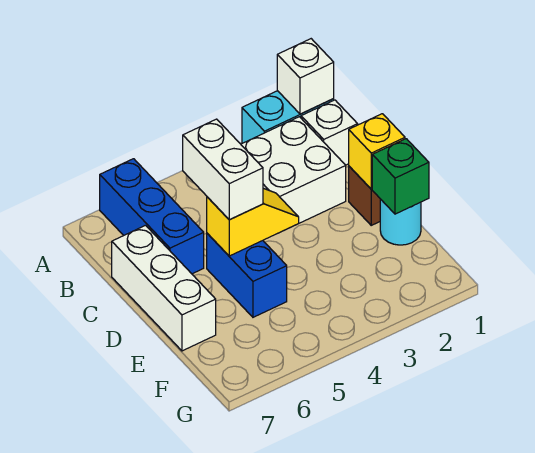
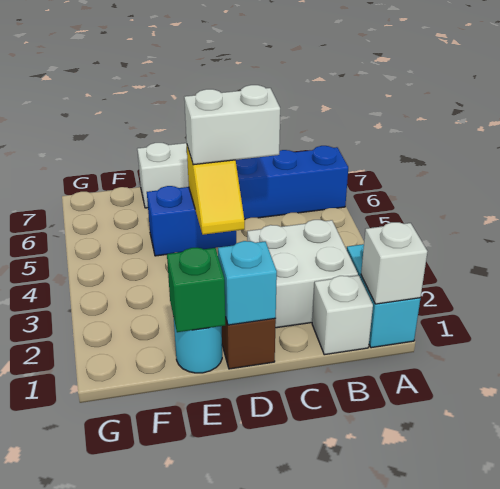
yellow 1x1 brick [349,114,405,189] -> cyan 1x1 brick [218,241,277,325]

